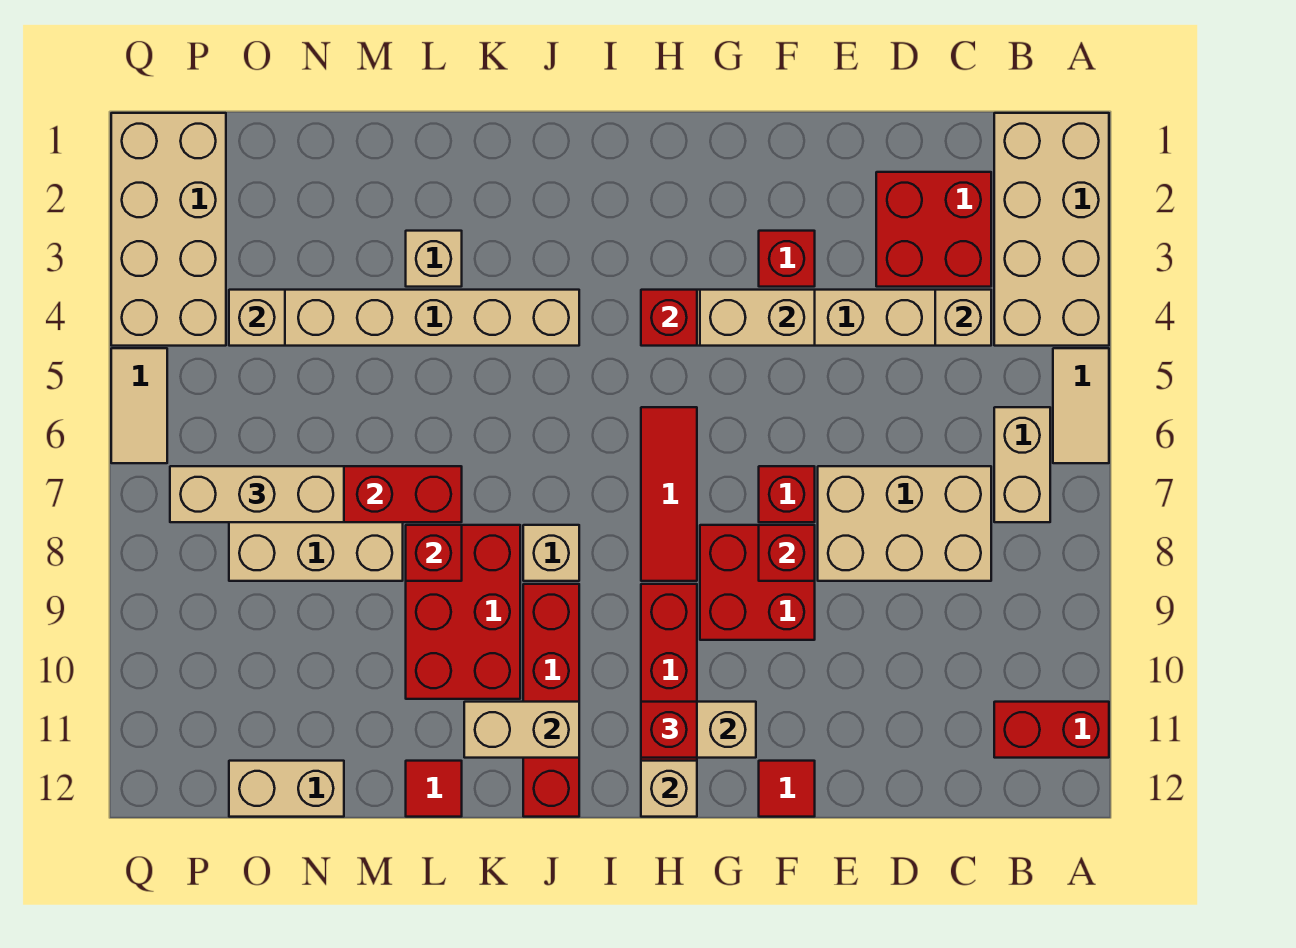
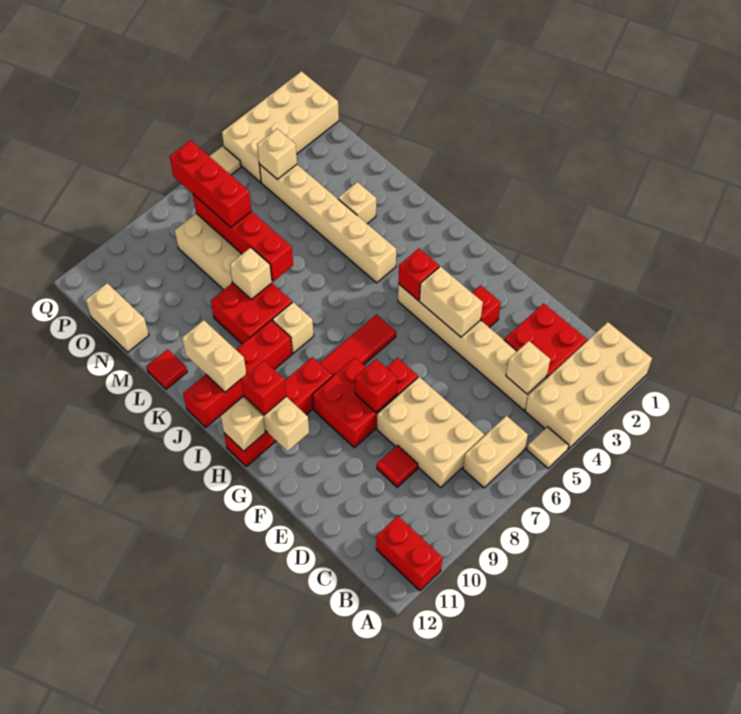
tan 1x2 tile [1053,348,1109,463] -> tan 1x1 tile [527,427,569,468]
red 1x1 tile [759,761,815,817] -> red 1x1 tile moved to [377,445,418,487]
red 2x3 brick [406,525,520,699] -> red 2x2 brick [211,283,292,344]
red 1x1 brick [406,525,462,581] -> tan 1x1 brick [230,247,272,299]
tan 1x3 brick [170,466,344,522] -> red 1x3 brick [170,140,252,227]

